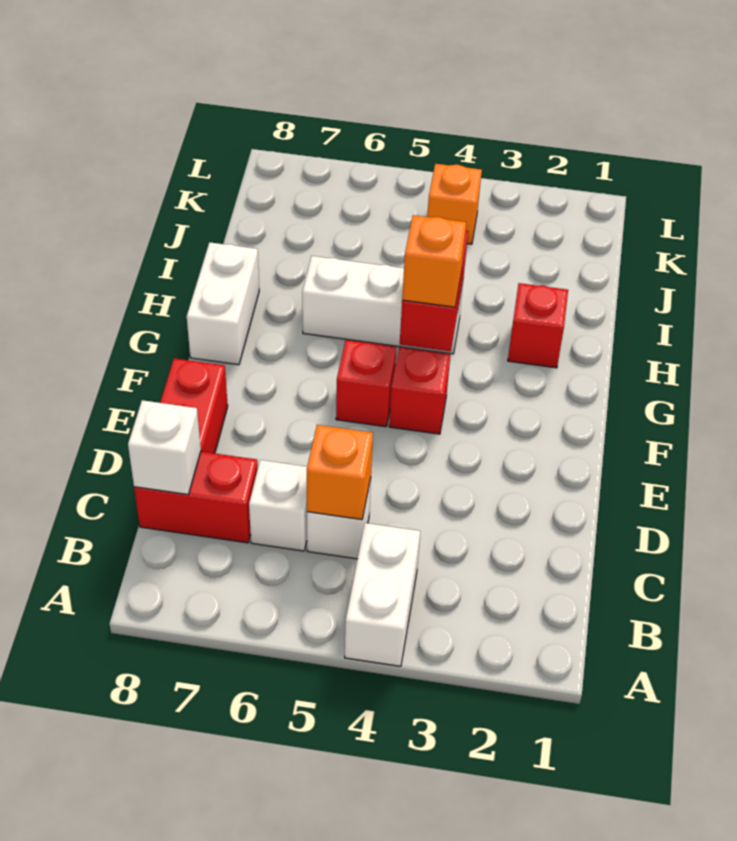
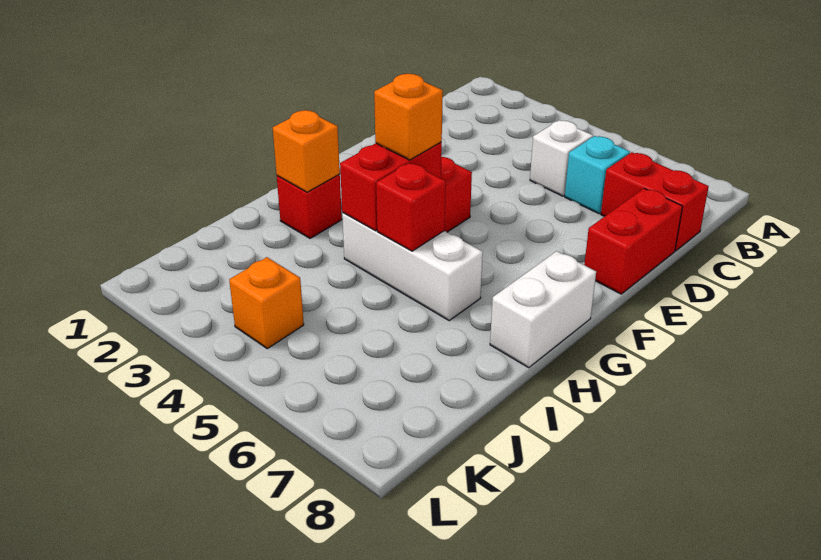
white 1x2 brick [345,523,420,666] -> none
orange 1x1 brick [307,425,373,520] -> orange 1x1 brick moved to [273,110,340,192]
white 1x1 brick [249,460,307,551] -> cyan 1x1 brick [565,136,630,214]
white 1x1 brick [128,400,201,494] -> none
red 1x1 brick [336,340,396,427] -> red 1x1 brick moved to [376,163,446,251]

